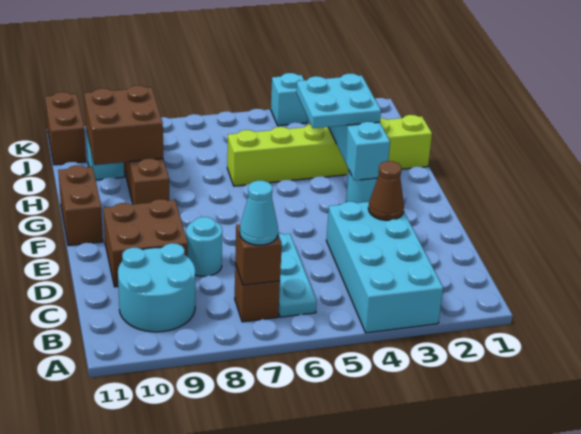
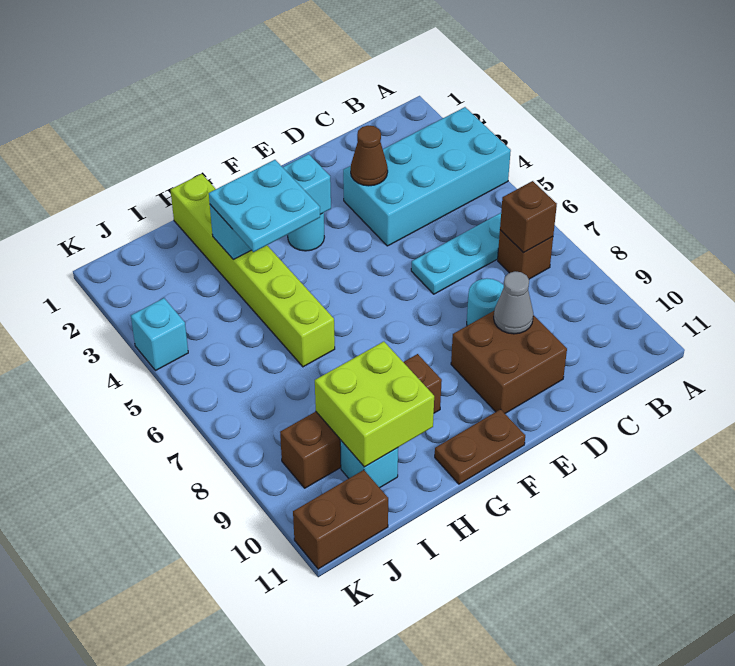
cyan 1x1 cone [240,181,278,245] -> none
cyan 2x2 round brick [118,243,195,332] -> none
none -> grey 1x1 cone [494,271,533,334]
brown 1x2 brick [58,165,103,246] -> brown 1x2 plate [435,409,525,484]
brown 2x2 brick [84,85,163,165] -> lime 2x2 brick [315,342,434,467]

